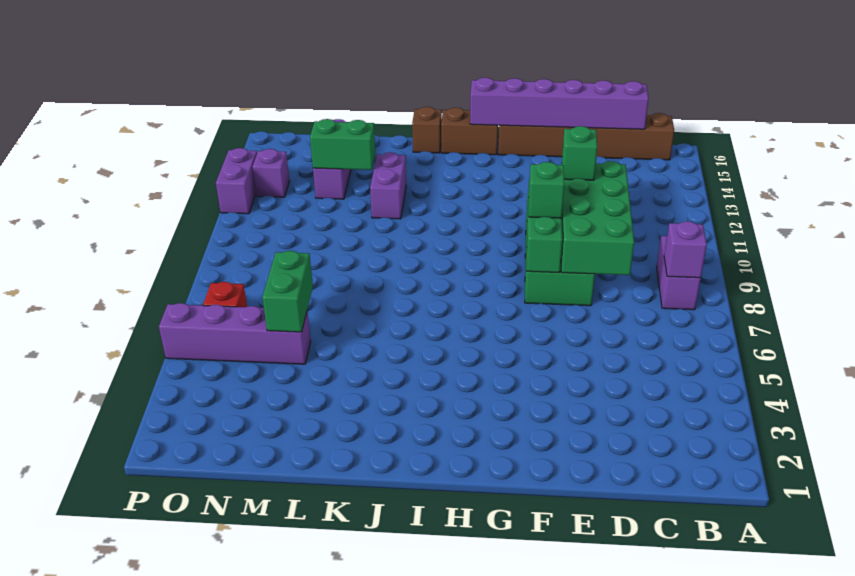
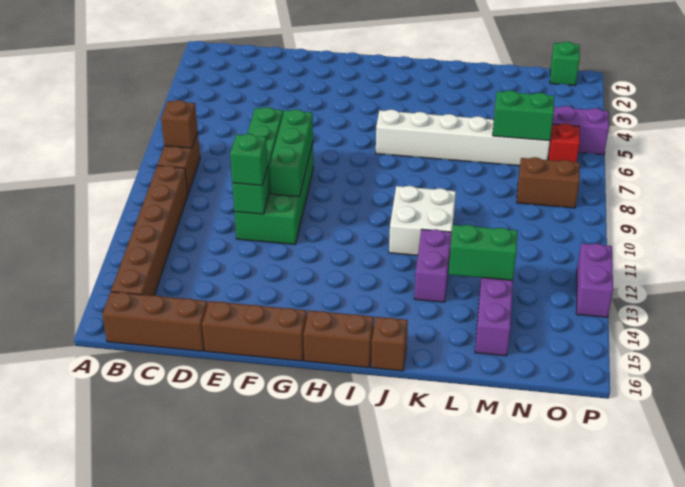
purple 1x2 brick [657,236,701,310] -> brown 1x2 brick [158,132,200,194]
purple 1x1 brick [664,221,707,278] -> brown 1x1 brick [161,100,198,148]
none -> brown 1x6 brick [111,165,188,296]
purple 1x6 brick [470,78,649,129] -> none
green 2x4 brick [561,161,634,275] -> green 1x4 brick [232,107,283,214]
green 1x1 brick [529,162,564,218] -> green 1x1 brick moved to [550,42,580,85]
none -> white 1x6 brick [376,110,550,166]
none -> white 2x2 brick [389,186,456,255]
green 1x2 brick [262,251,313,332] -> green 1x2 brick turned to [493,90,554,141]
none -> brown 1x2 brick [517,157,580,208]
purple 1x1 brick [253,149,290,197] -> none

